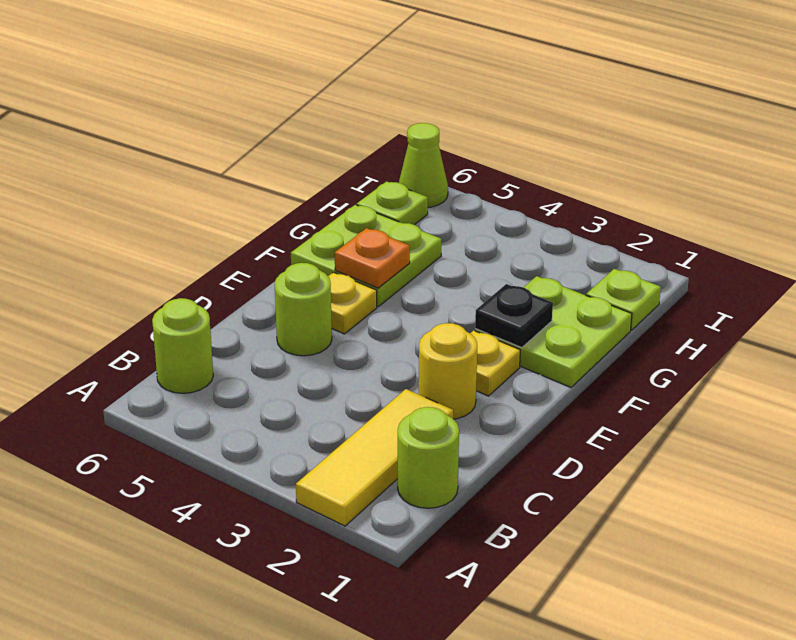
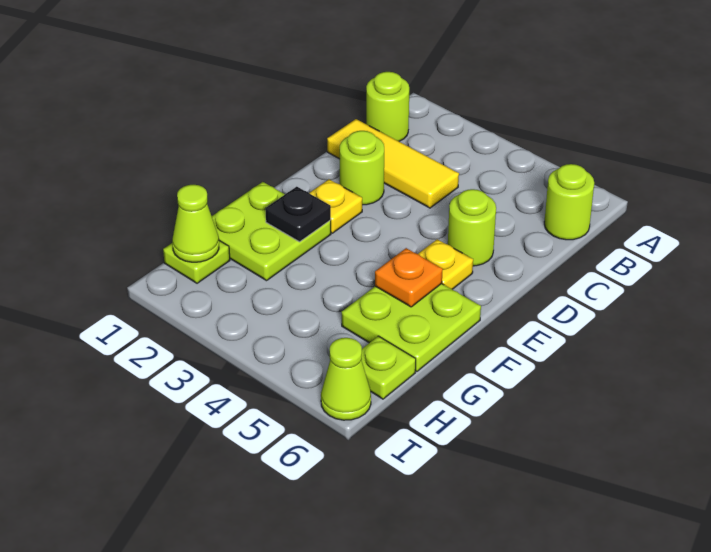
yellow 1x3 tile [296,389,453,526] -> yellow 1x3 tile turned to [327,119,459,208]
yellow 1x1 round brick [419,323,477,419] -> lime 1x1 round brick [340,131,384,205]
none -> lime 1x1 cone [172,185,219,262]

